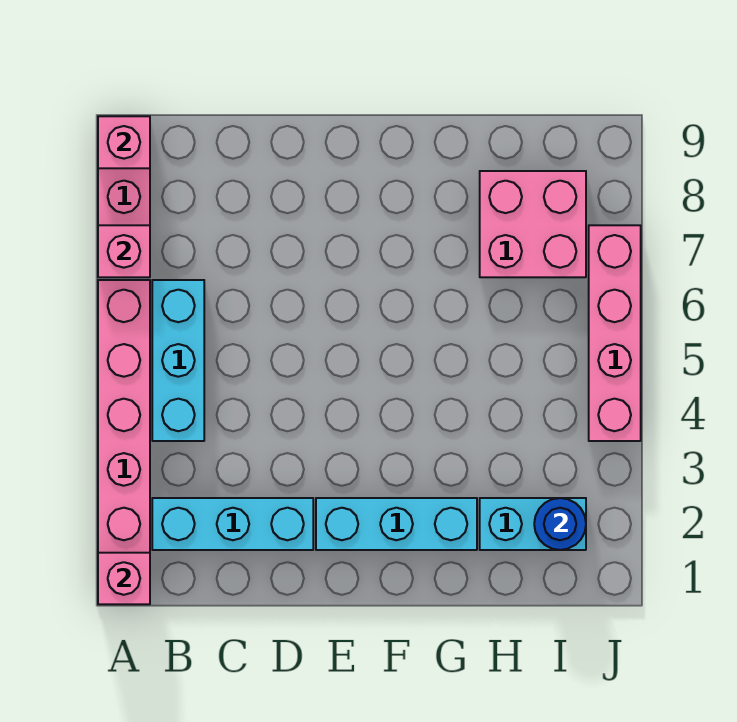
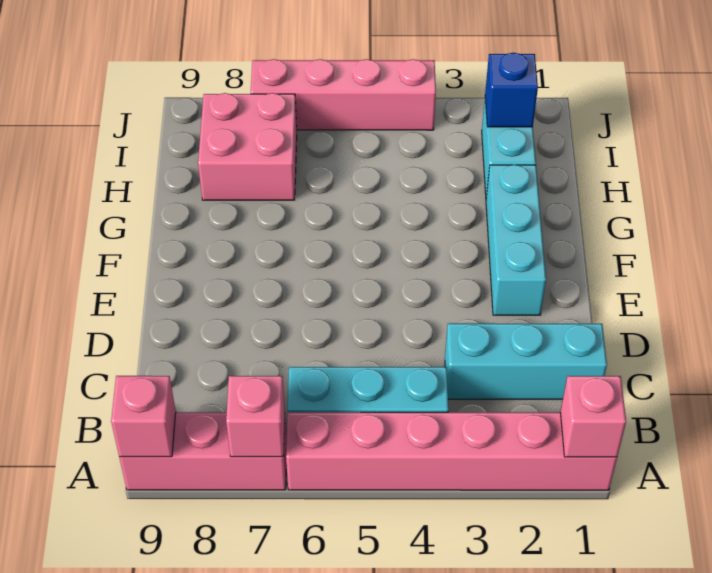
cyan 1x3 brick [152,498,313,550] -> cyan 1x3 brick turned to [445,323,607,399]
blue 1x1 round brick [534,498,586,550] -> blue 1x1 brick [485,53,538,127]

